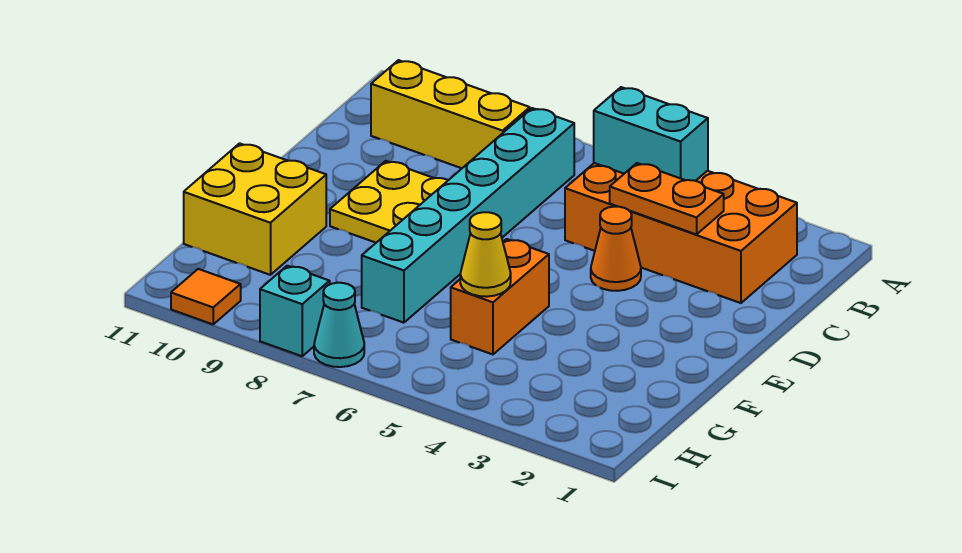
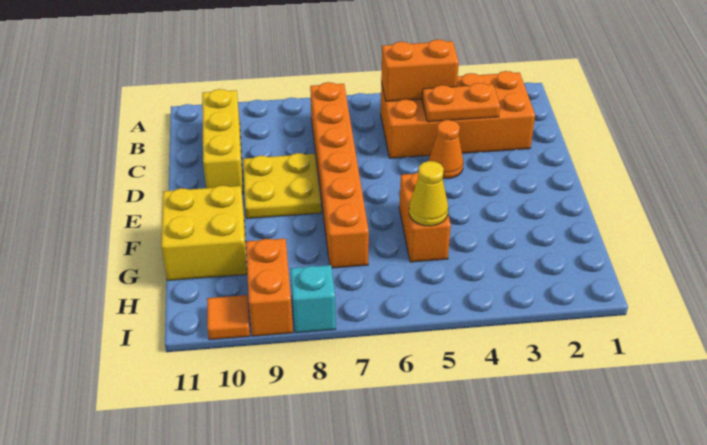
cyan 1x2 brick [594,87,708,181] -> orange 1x2 brick [381,39,459,101]
cyan 1x6 brick [362,108,574,323] -> orange 1x6 brick [310,82,369,268]
yellow 1x3 brick [371,60,530,168] -> yellow 1x3 brick turned to [202,89,243,193]
none -> orange 1x2 brick [246,238,293,336]
cyan 1x1 cone [314,283,364,367] -> none

